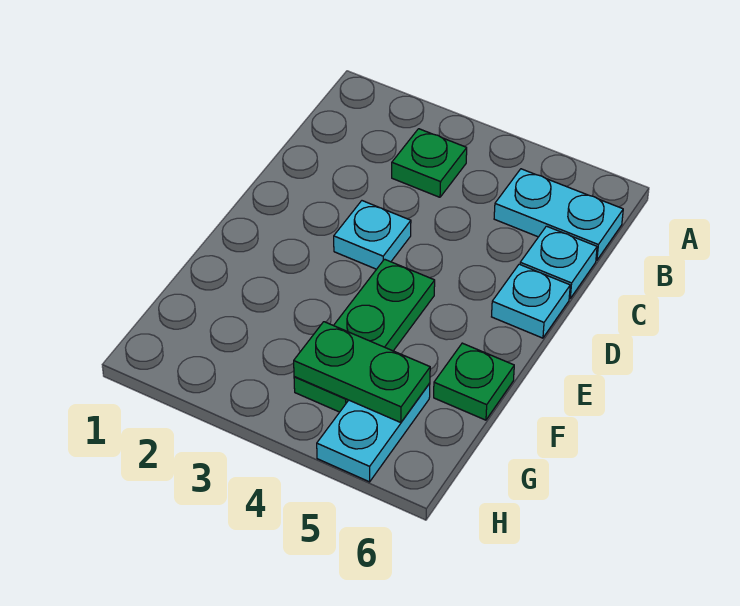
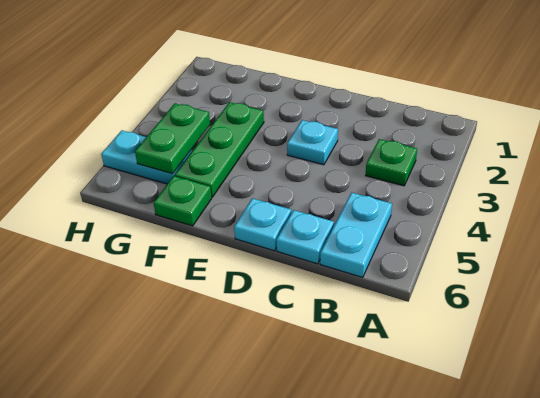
green 1x3 plate [294,259,435,412] -> green 1x3 plate turned to [175,102,264,197]

